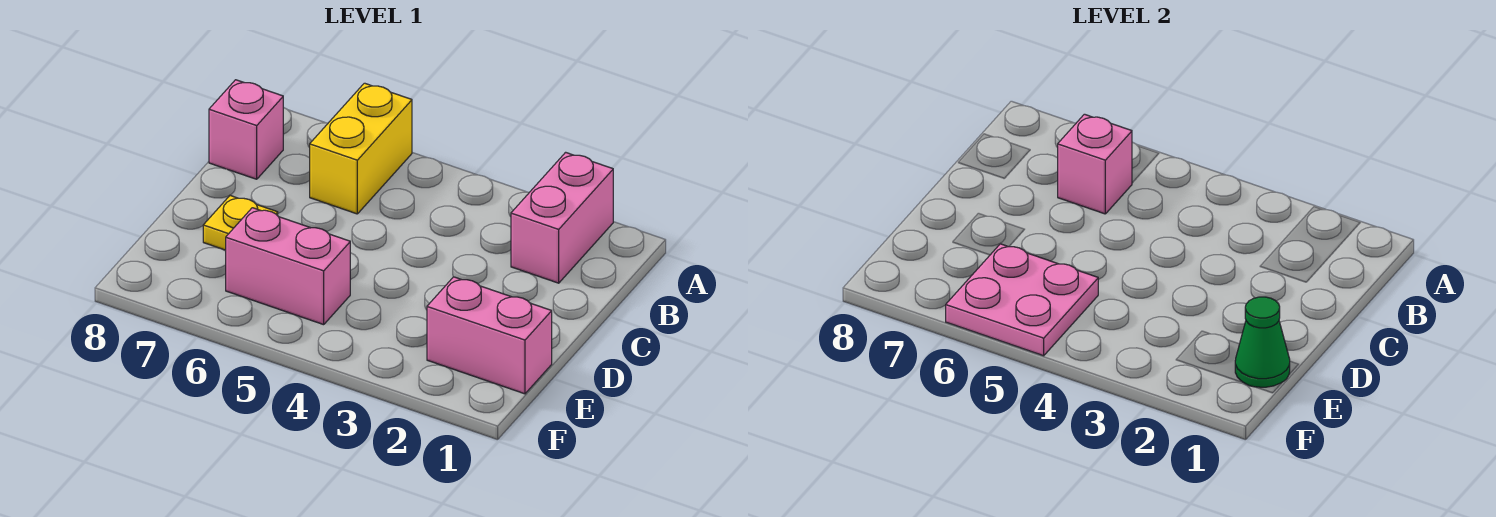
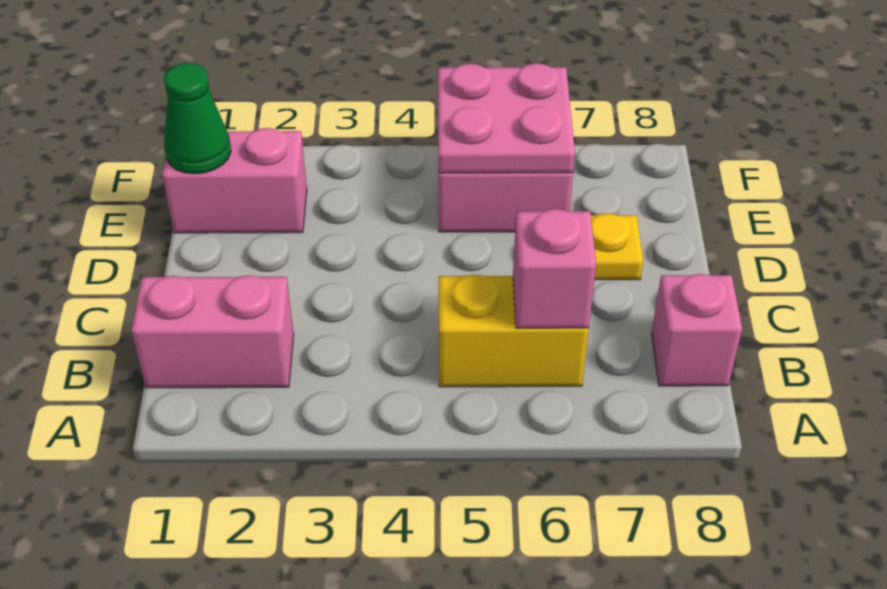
pink 1x2 brick [511,152,613,283] -> pink 1x2 brick turned to [131,275,294,388]
yellow 1x2 brick [310,83,412,214] -> yellow 1x2 brick turned to [439,275,589,387]

